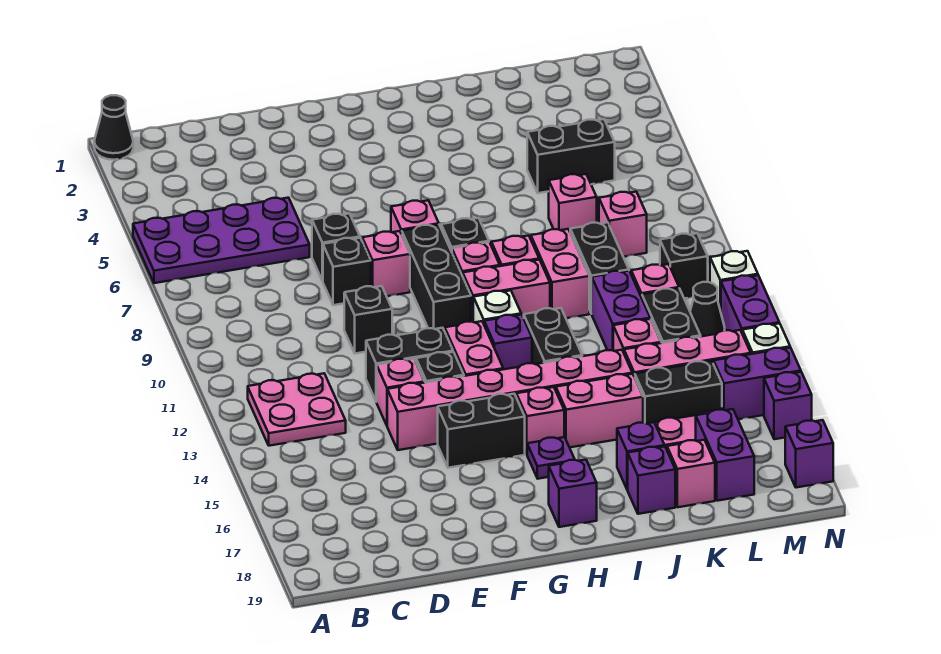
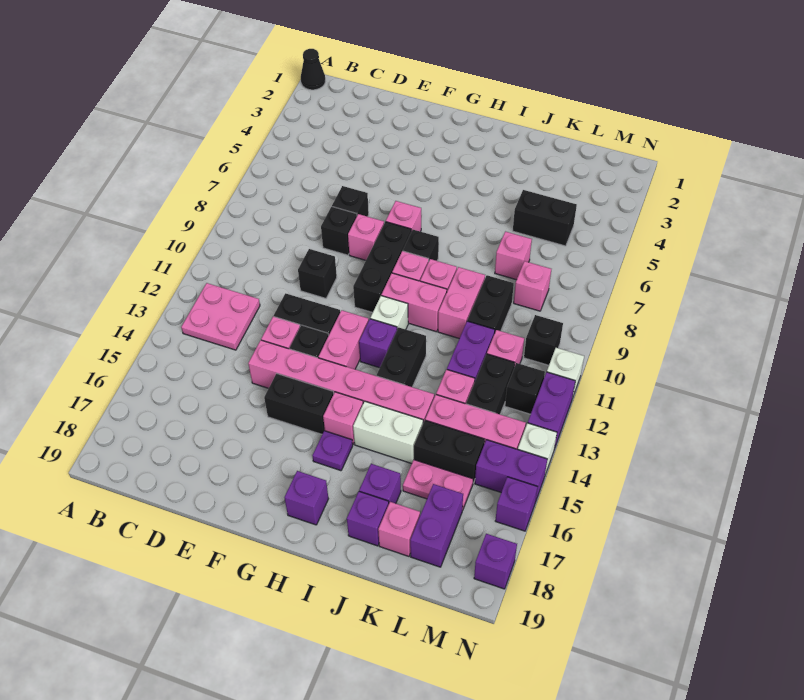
purple 2x4 plate [133,198,310,283] -> none
pink 1x2 brick [556,374,643,447] -> white 1x2 brick [353,401,423,464]
black 1x1 cone [690,282,725,336] -> black 1x1 brick [505,363,545,414]

